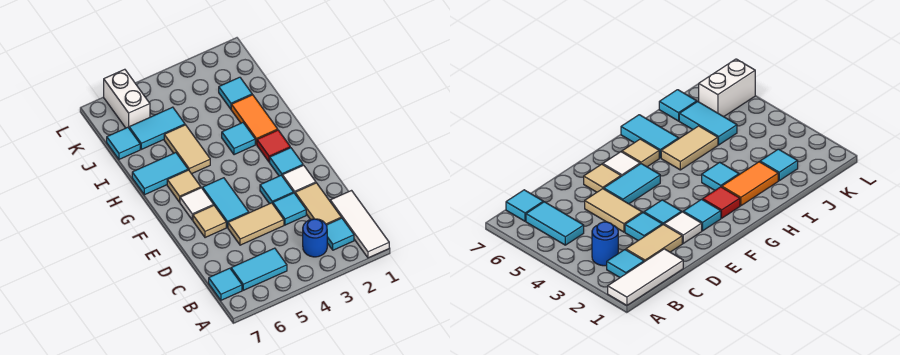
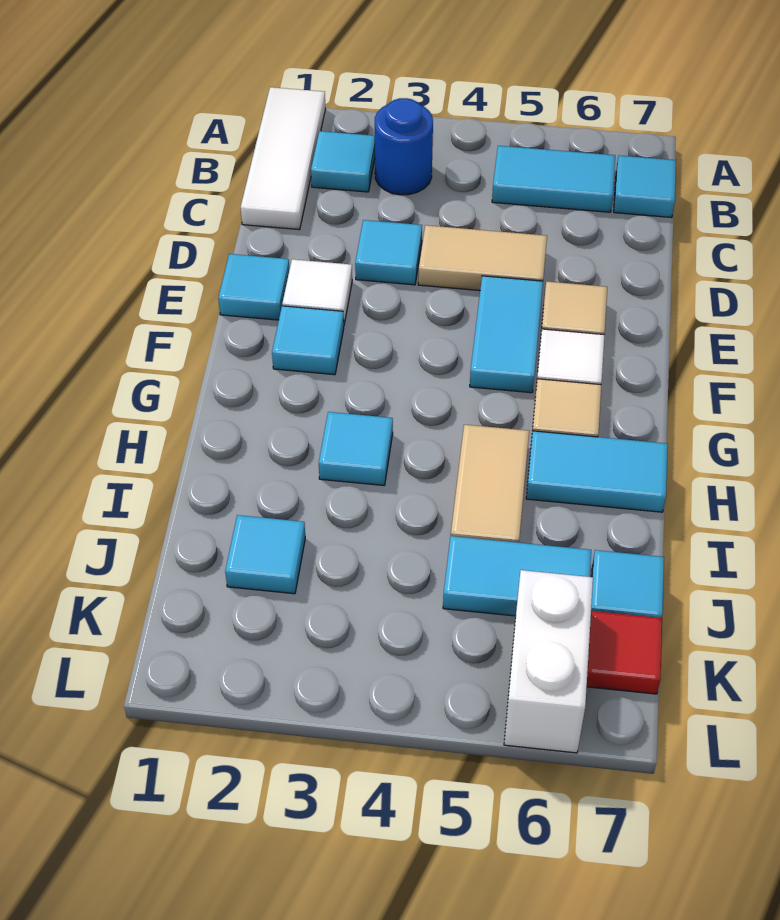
tan 1x2 tile [295,183,341,225] -> none
cyan 1x1 tile [260,175,293,204] -> cyan 1x1 tile moved to [218,254,290,320]
red 1x1 tile [257,130,290,162] -> red 1x1 tile moved to [587,611,662,694]
orange 1x2 tile [231,95,278,145] -> none

